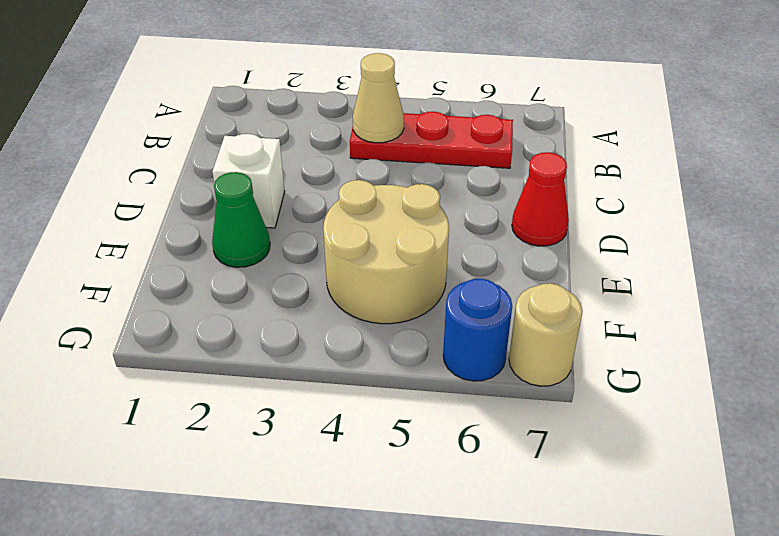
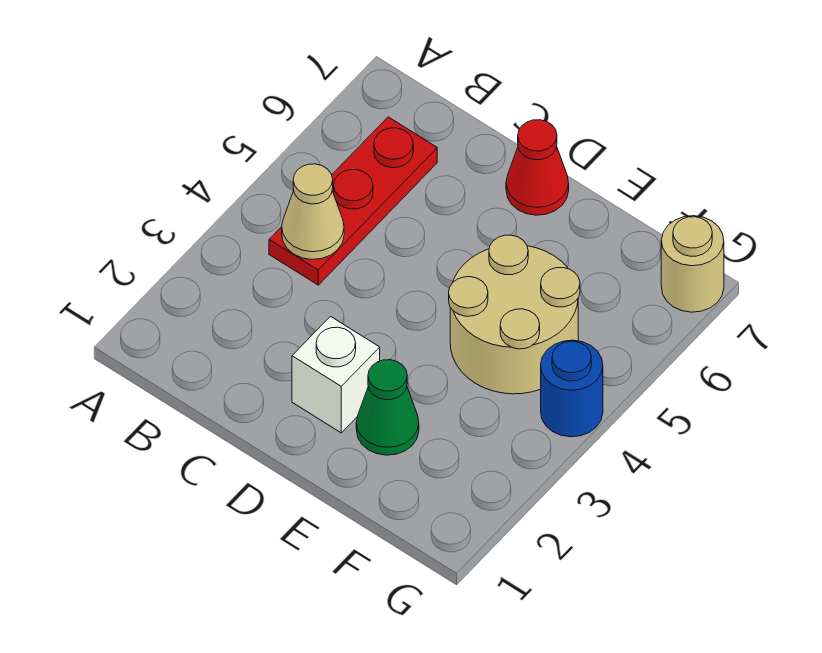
blue 1x1 round brick [443,279,512,381] -> blue 1x1 round brick moved to [541,340,603,437]

